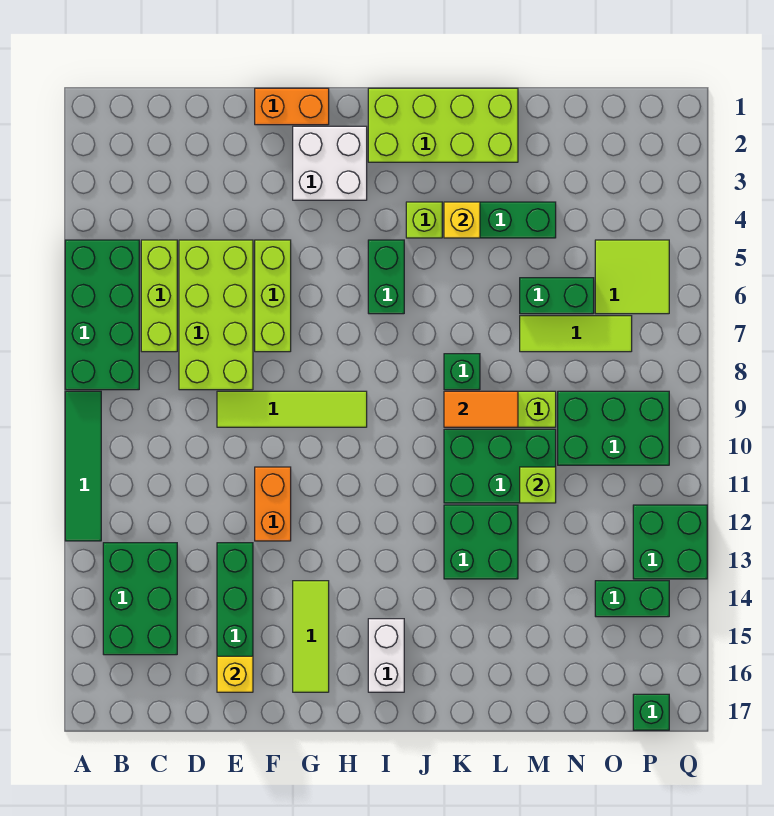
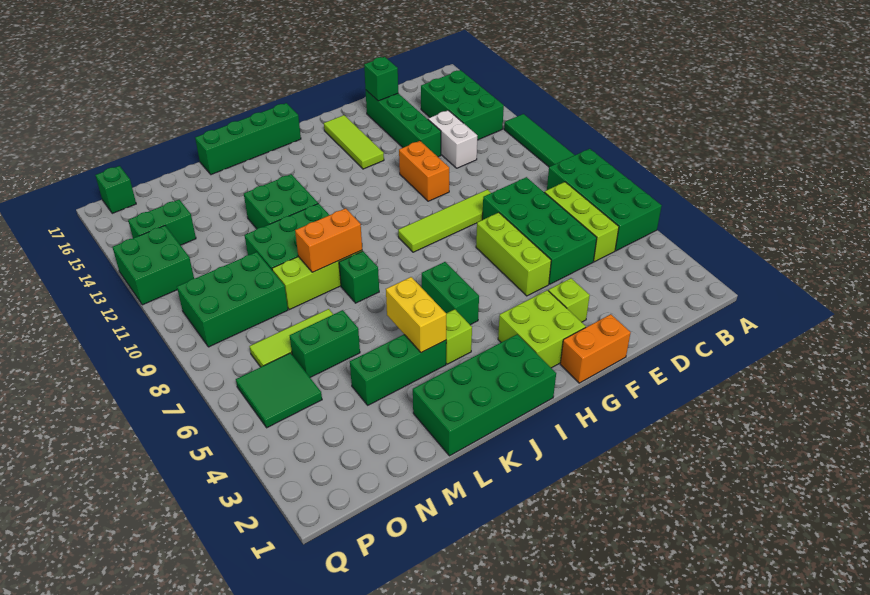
lime 2x4 brick [179,240,253,390] -> green 2x4 brick [482,177,597,284]
yellow 1x1 brick [217,656,253,692] -> green 1x1 brick [364,57,398,101]
white 2x2 brick [293,126,367,200] -> lime 2x2 brick [498,290,586,368]
lime 2x4 brick [368,88,518,162] -> green 2x4 brick [413,334,556,456]
white 1x2 brick [368,619,404,692] -> white 1x2 brick moved to [428,110,477,168]
none -> green 1x4 brick [195,103,301,175]
yellow 1x1 brick [444,202,480,238] -> yellow 1x2 brick [386,277,446,353]
orange 1x2 tile [444,391,518,427] -> orange 1x2 brick [295,208,362,272]
lime 1x1 brick [520,467,556,503] -> lime 1x1 brick moved to [548,278,590,322]
lime 2x2 tile [595,240,669,314] -> green 2x2 tile [236,353,322,428]

